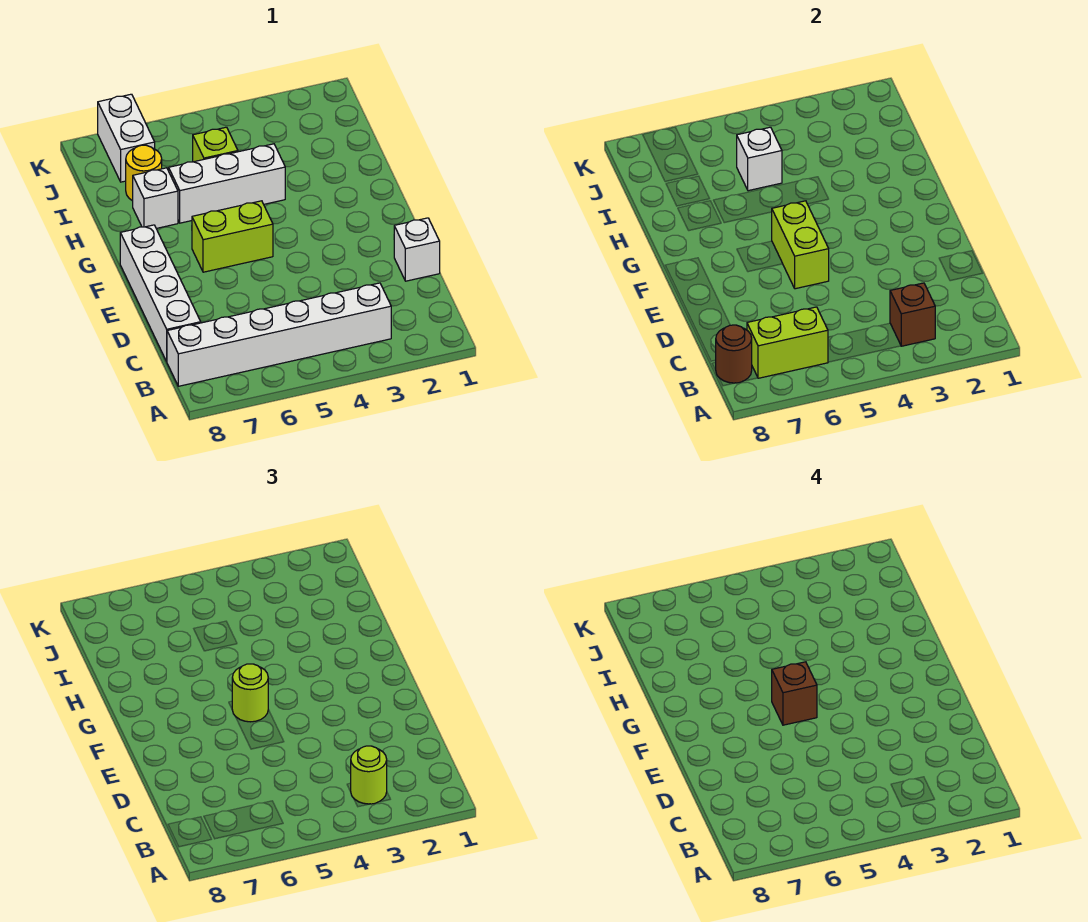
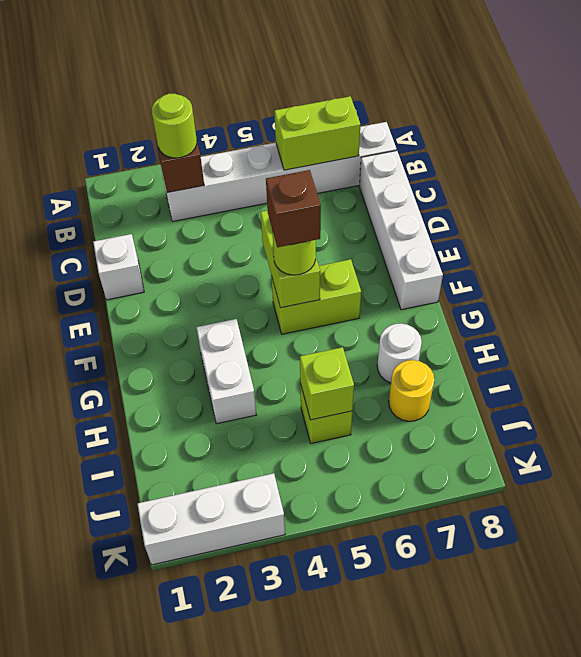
brown 1x1 round brick [716,325,752,383] -> none
white 1x3 brick [169,144,285,223] -> white 1x3 brick moved to [138,473,285,565]
white 1x1 brick [133,168,178,228] -> white 1x1 round brick [377,323,422,383]
white 1x1 brick [737,127,782,191] -> lime 1x1 brick [300,347,354,420]
white 1x2 brick [98,94,155,182] -> white 1x2 brick moved to [196,319,256,424]

